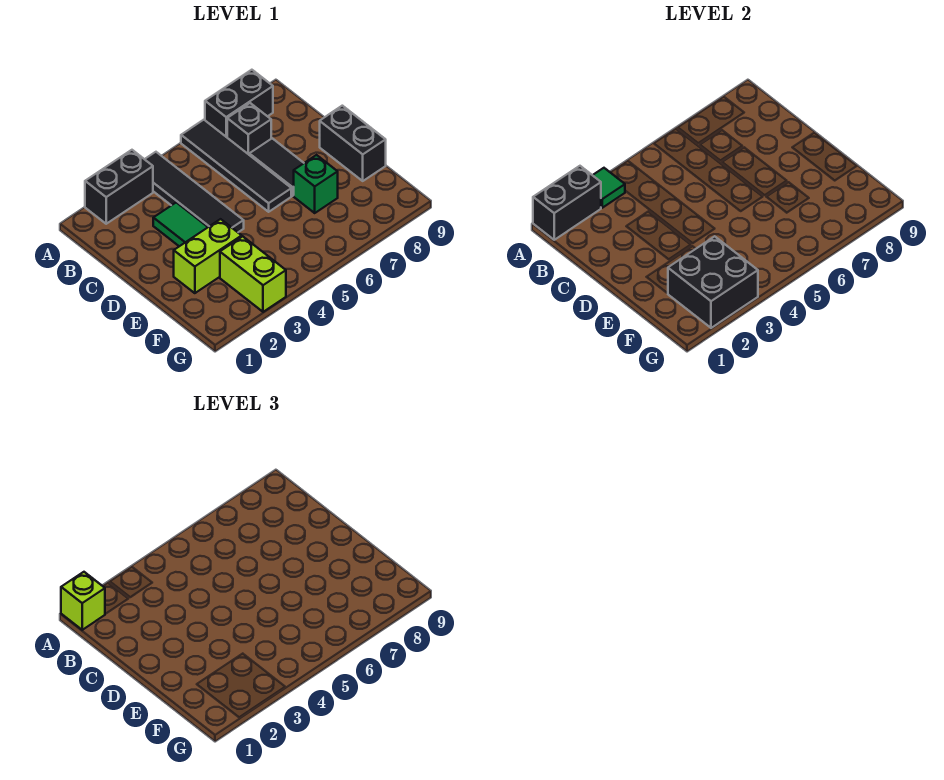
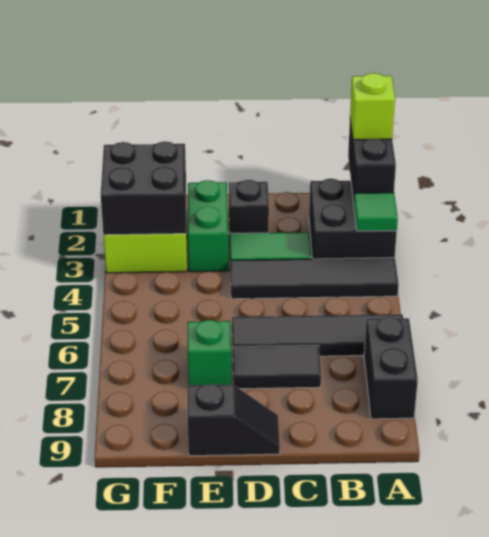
black 1x2 brick [85,150,153,224] -> black 2x2 brick [309,178,397,259]
black 1x1 brick [227,103,271,154] -> black 1x1 brick moved to [229,180,269,233]
black 1x2 brick [320,106,386,181] -> black 1x2 slope [188,384,280,456]
lime 1x2 brick [174,219,242,293] -> green 1x2 brick [188,180,229,272]

